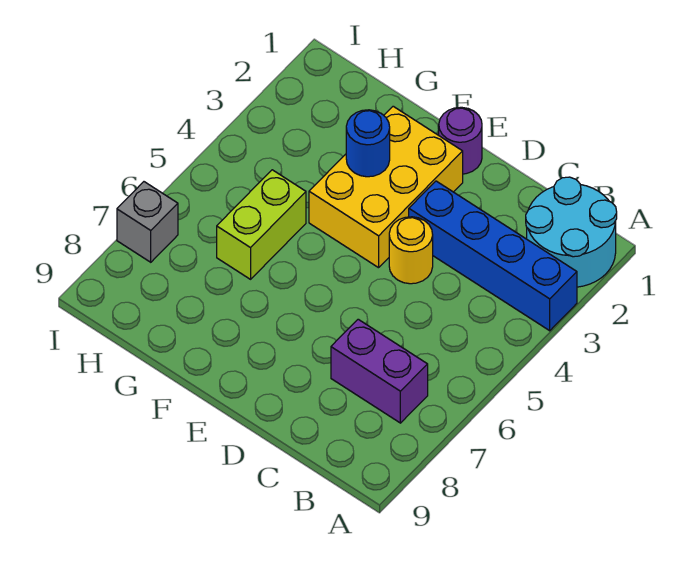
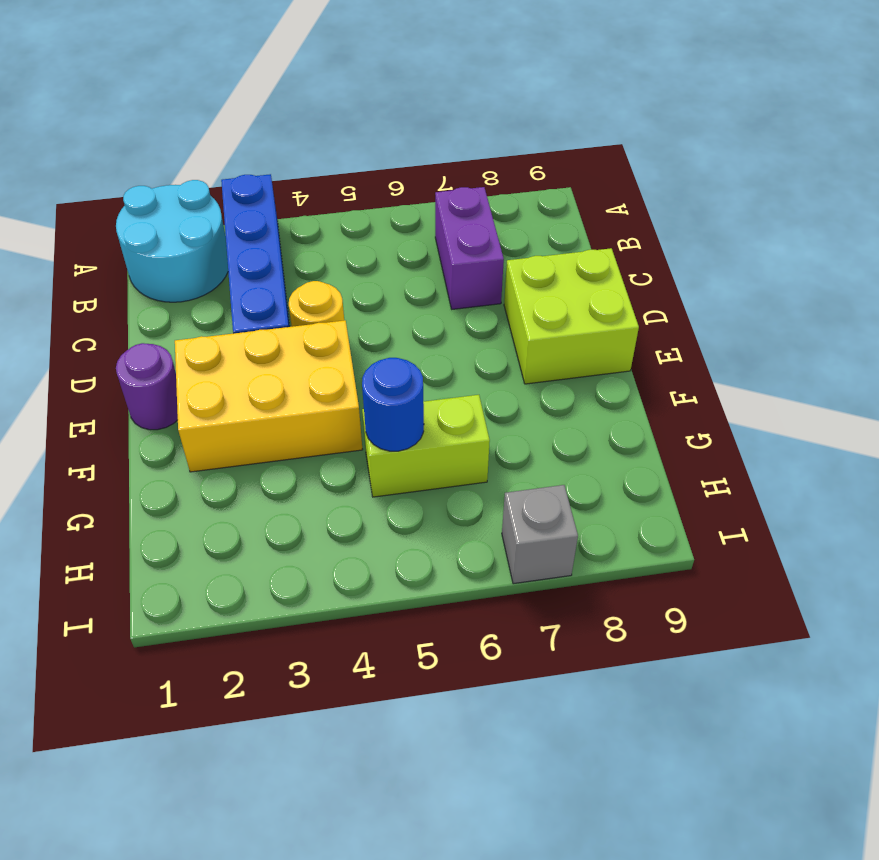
none -> lime 2x2 brick [504,248,639,384]
blue 1x1 round brick [346,110,390,177] -> blue 1x1 round brick moved to [362,358,424,451]

